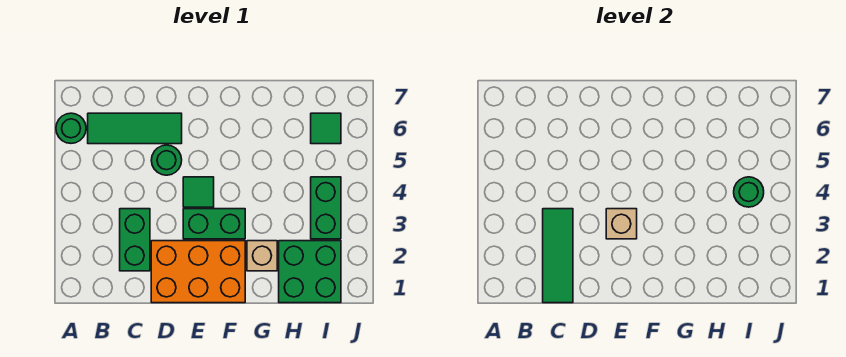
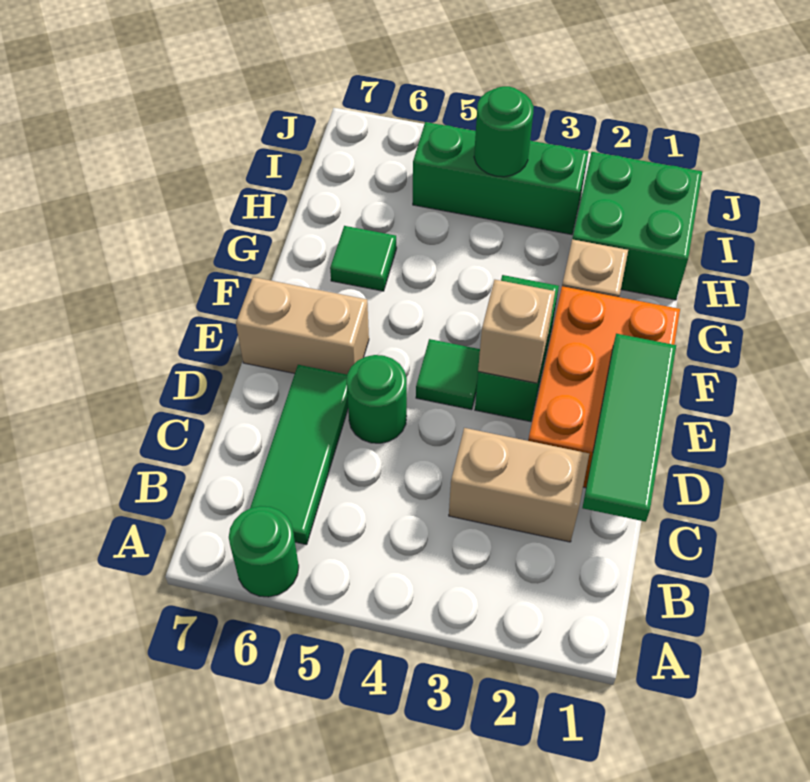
green 1x3 tile [543,209,573,303] -> green 1x3 tile turned to [582,334,676,522]
green 1x2 brick [120,209,150,271] -> tan 1x2 brick [449,428,589,542]
none -> tan 1x2 brick [236,277,369,374]
green 1x2 brick [311,177,341,239] -> green 1x3 brick [413,122,589,235]
green 1x1 tile [311,113,341,144] -> green 1x1 tile moved to [330,226,397,291]

